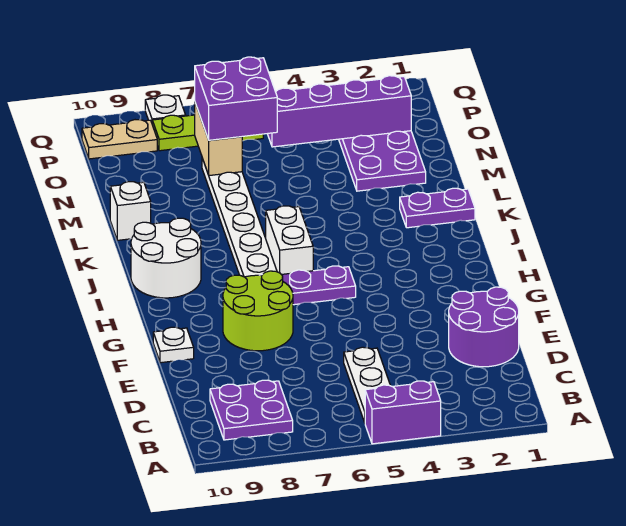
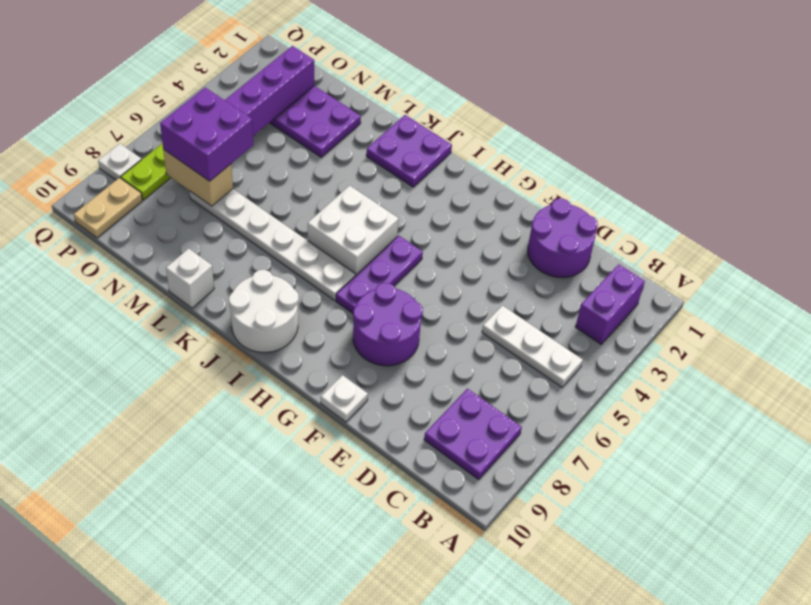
purple 1x2 brick [365,381,441,444] -> purple 1x2 brick moved to [575,264,645,344]
lime 2x2 round brick [223,271,293,351] -> purple 2x2 round brick [353,283,423,366]
white 1x2 brick [266,206,313,274] -> white 2x2 brick [308,186,399,276]
purple 1x2 plate [400,188,475,228] -> purple 2x2 plate [366,115,452,187]

